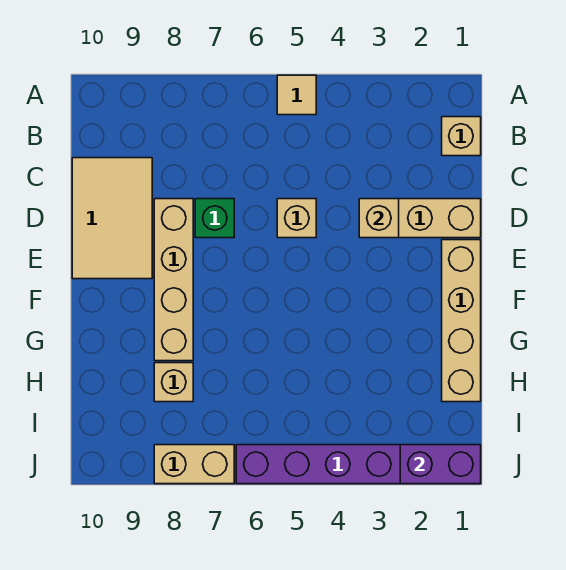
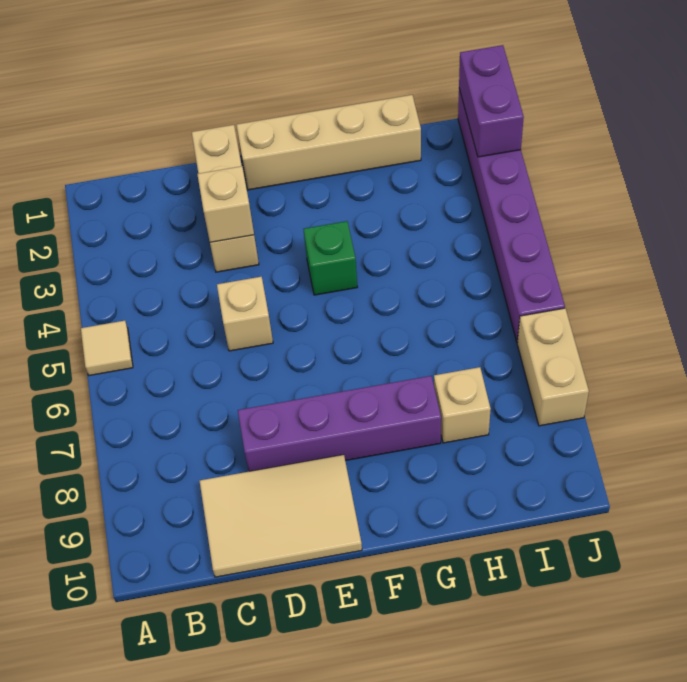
tan 1x1 brick [442,117,481,156] -> none
green 1x1 brick [195,199,234,238] -> green 1x1 brick moved to [303,221,357,295]
tan 1x4 brick [154,199,193,361] -> purple 1x4 brick [238,376,441,471]

